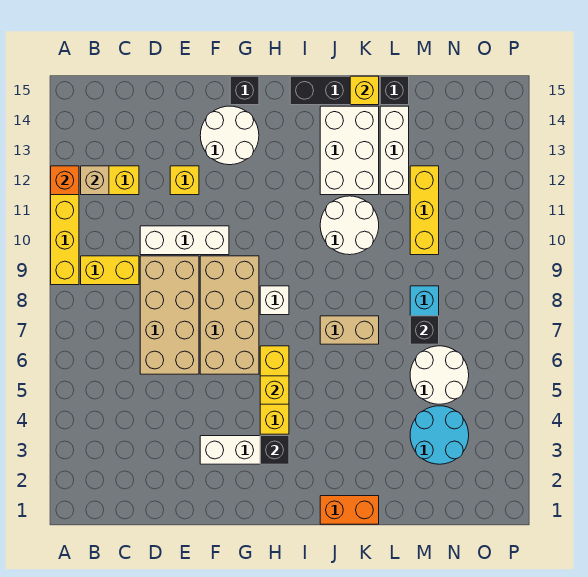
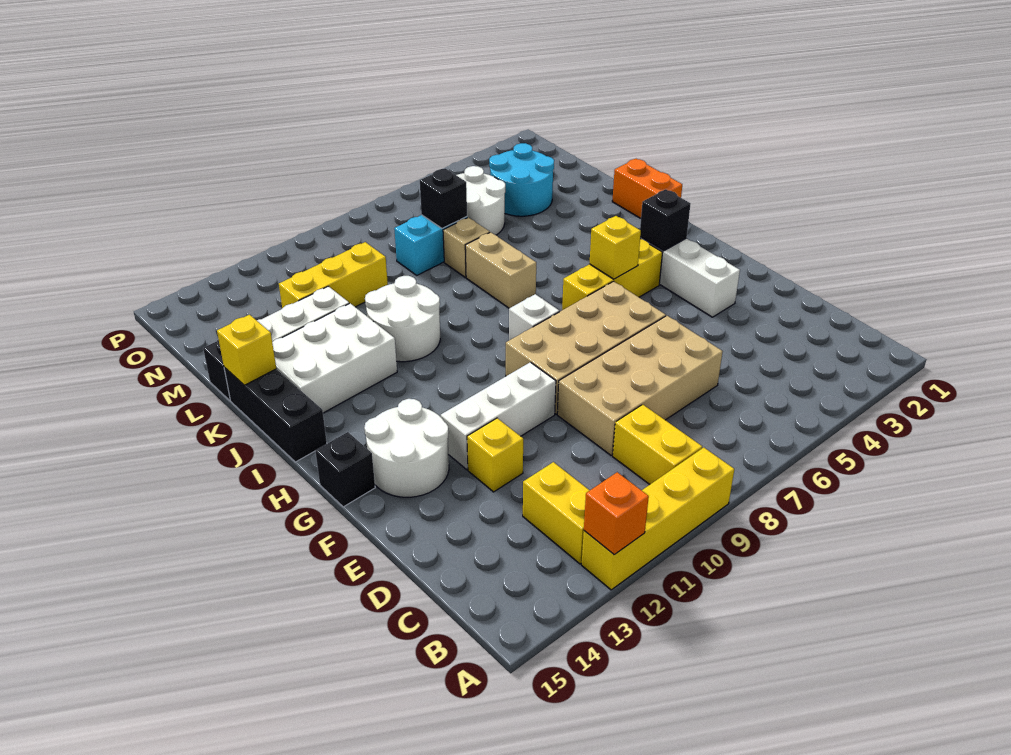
tan 1x1 brick [81,166,109,195] -> tan 1x1 brick moved to [443,217,490,277]
white 1x3 brick [140,226,229,255] -> white 1x3 brick turned to [441,362,556,469]

